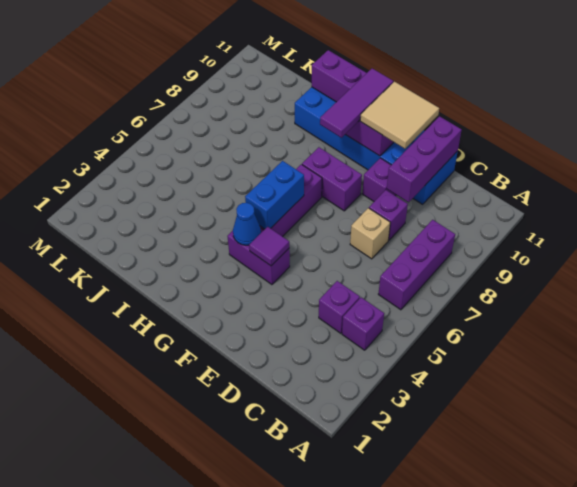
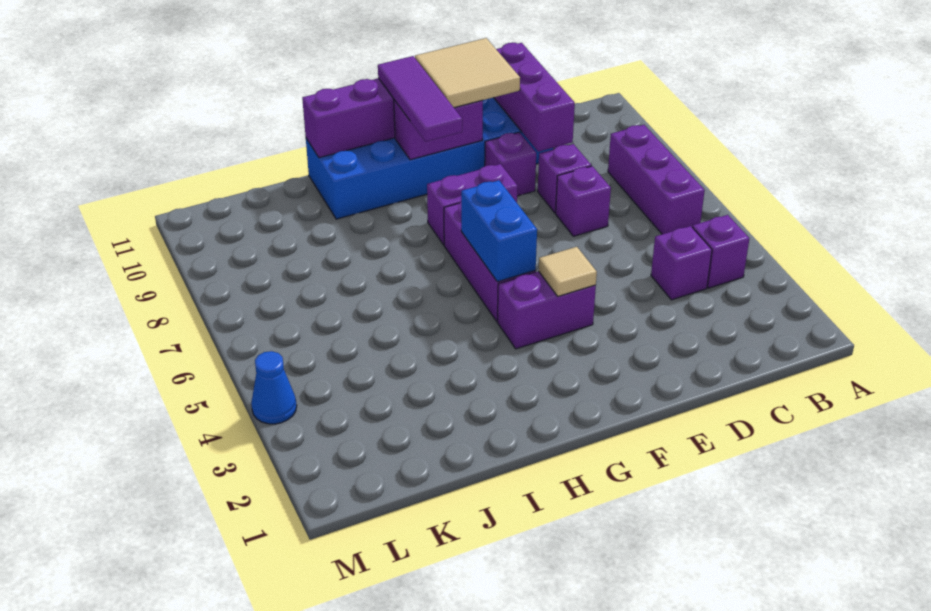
tan 1x1 brick [350,208,390,259] -> purple 1x1 brick [556,166,611,236]
purple 1x1 tile [249,227,289,266] -> tan 1x1 tile [538,247,597,296]
blue 1x1 cone [233,203,261,245] -> blue 1x1 cone moved to [251,351,297,424]

